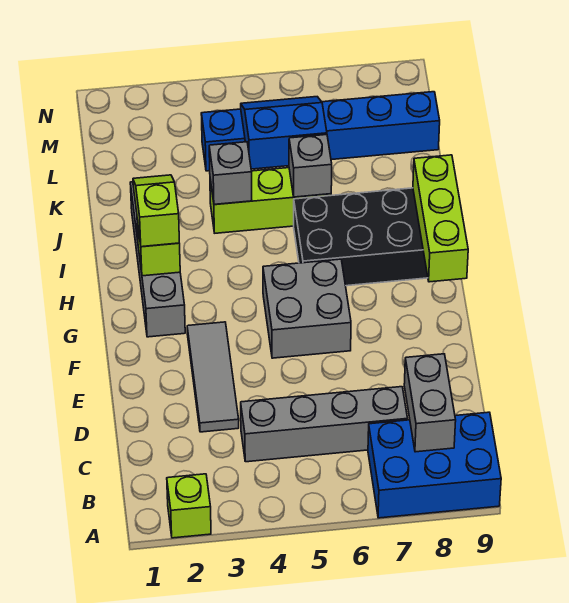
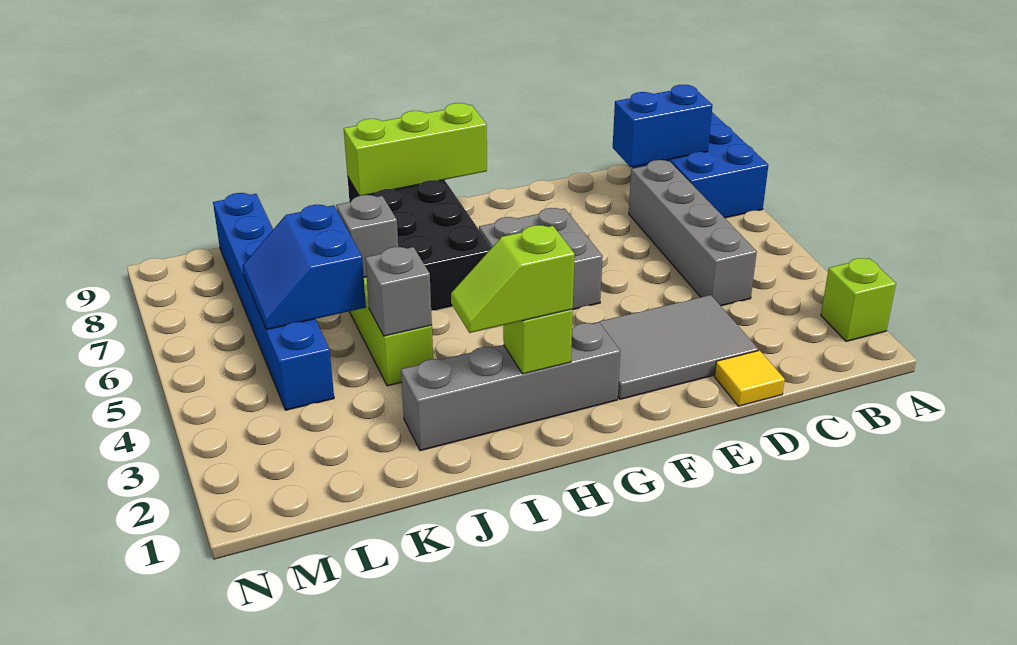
grey 1x2 brick [404,354,456,452] -> blue 1x2 brick [613,85,712,167]
none -> yellow 1x1 tile [715,350,785,406]
grey 1x3 tile [187,322,239,432] -> grey 2x3 tile [591,295,758,399]

